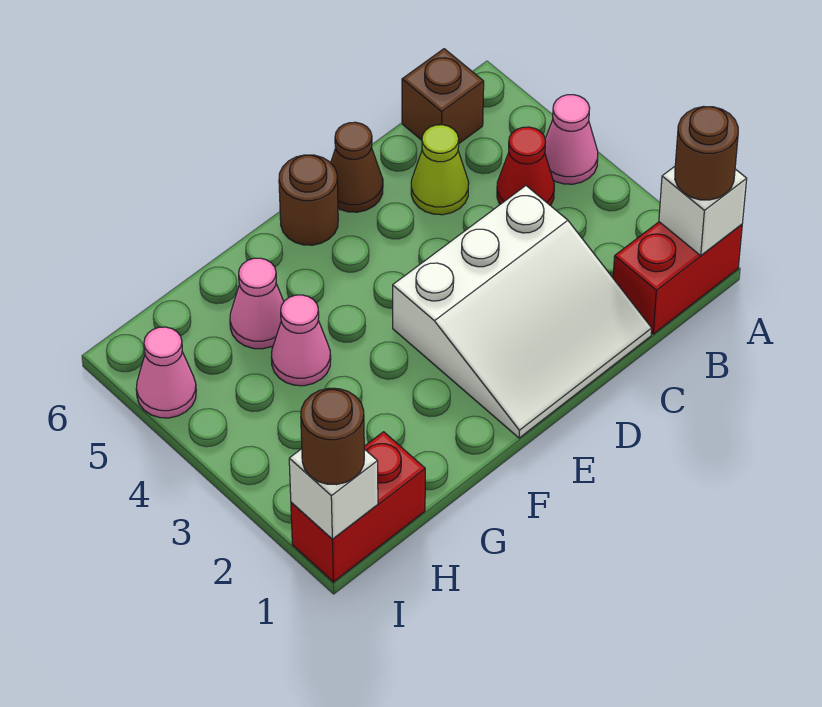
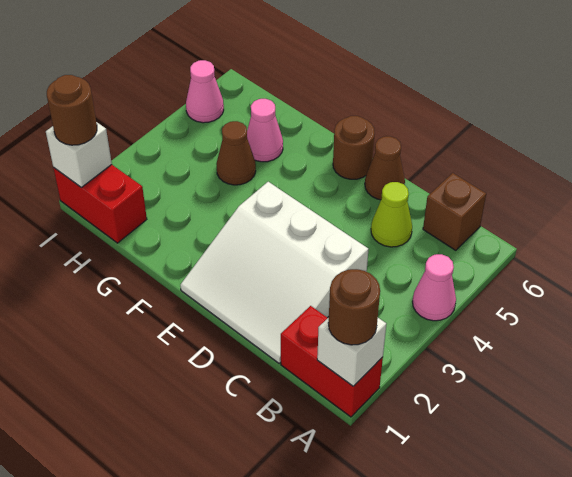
red 1x1 cone [497,127,554,206] -> none
pink 1x1 cone [271,295,331,386] -> brown 1x1 cone [216,121,256,185]

